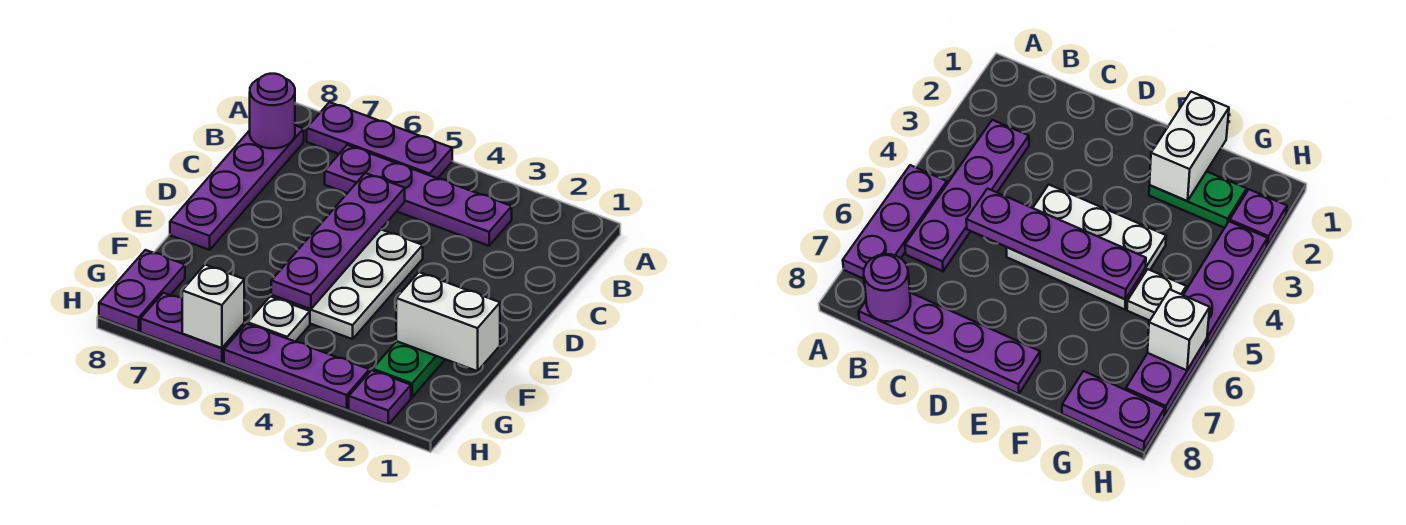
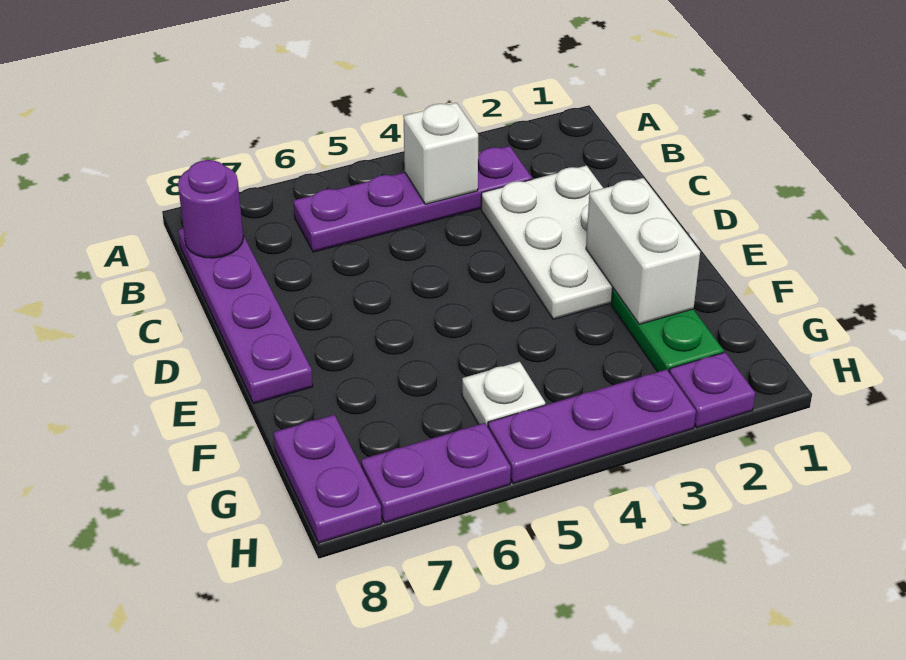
purple 1x3 plate [307,102,452,178] -> none
purple 1x4 plate [271,173,405,309] -> none
white 2x3 plate [271,230,423,339] -> white 2x3 plate moved to [481,166,613,319]
white 1x2 brick [396,272,500,371] -> white 1x2 brick turned to [586,178,700,324]
white 1x1 brick [182,265,244,348] -> white 1x1 brick moved to [403,103,478,204]

